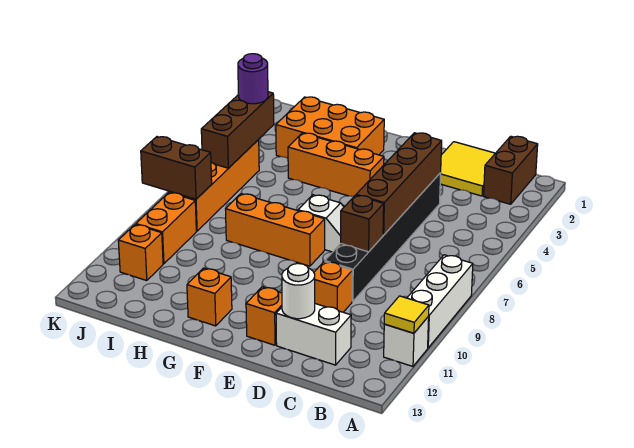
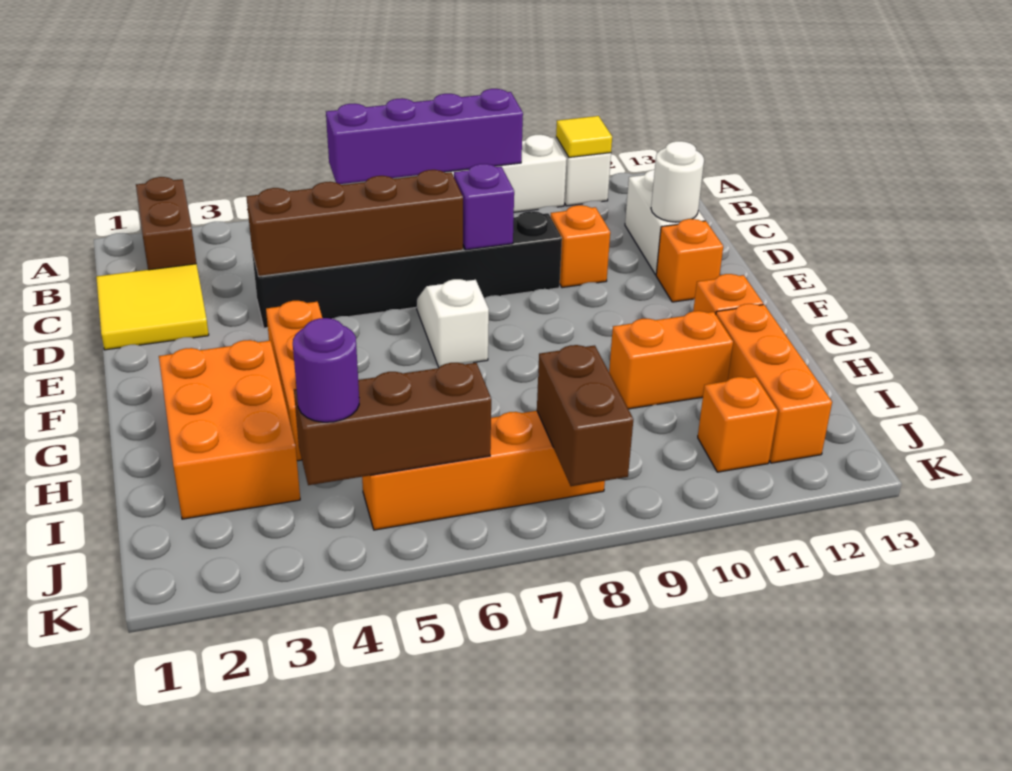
none -> purple 1x4 brick [326,89,523,184]
brown 1x2 brick [484,136,538,204] -> brown 1x2 brick turned to [136,177,196,270]
brown 1x1 brick [341,195,384,252] -> purple 1x1 brick [454,164,514,250]
orange 1x3 brick [226,194,325,266] -> orange 1x3 brick moved to [716,304,832,463]
orange 1x2 brick [136,192,196,264] -> orange 1x2 brick moved to [609,311,733,409]

